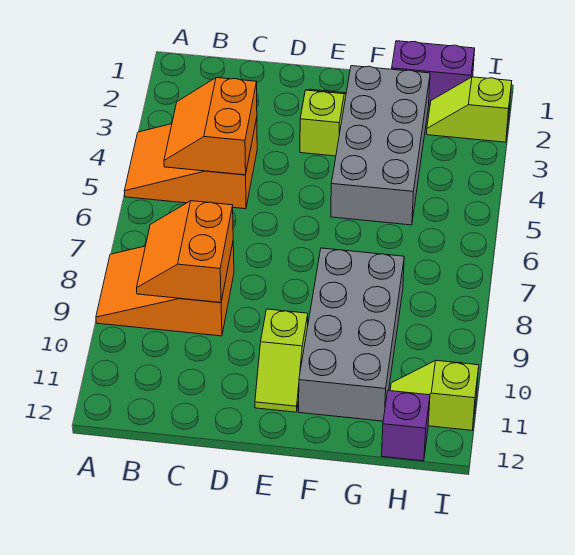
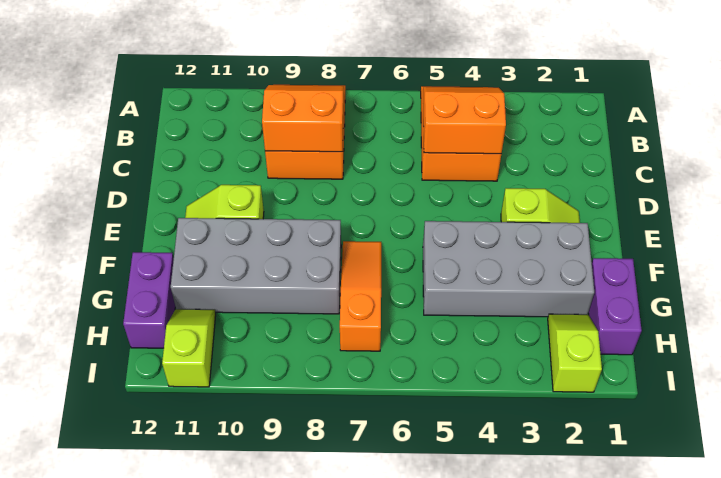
none -> orange 1x3 slope [340,241,381,351]
purple 1x1 brick [382,391,430,461] -> purple 1x2 brick [123,252,175,348]

